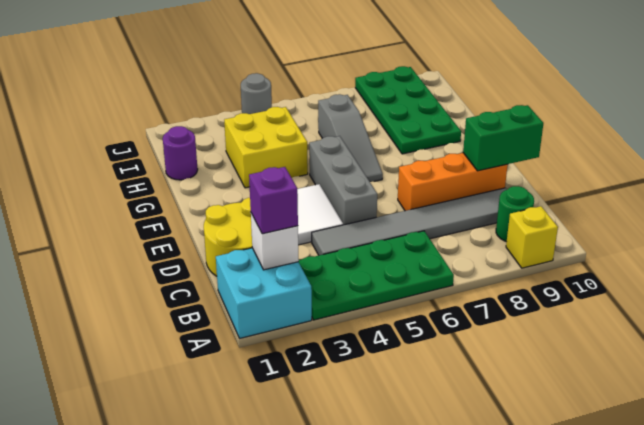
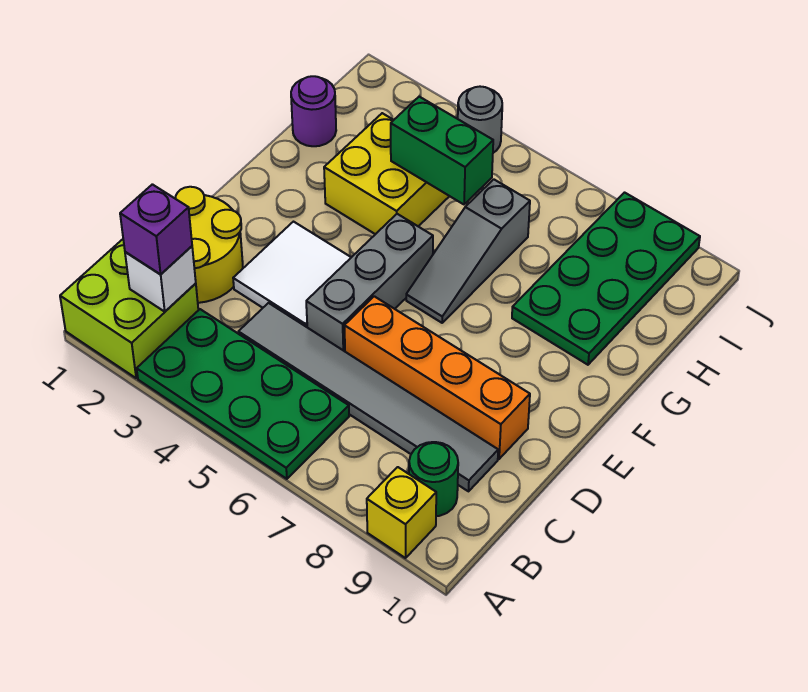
cyan 2x2 brick [216,248,312,338] -> lime 2x2 brick [60,239,198,378]
orange 1x3 brick [398,153,508,211] -> orange 1x4 brick [344,296,530,459]
green 1x2 brick [463,105,543,171] -> green 1x2 brick moved to [391,97,493,204]

